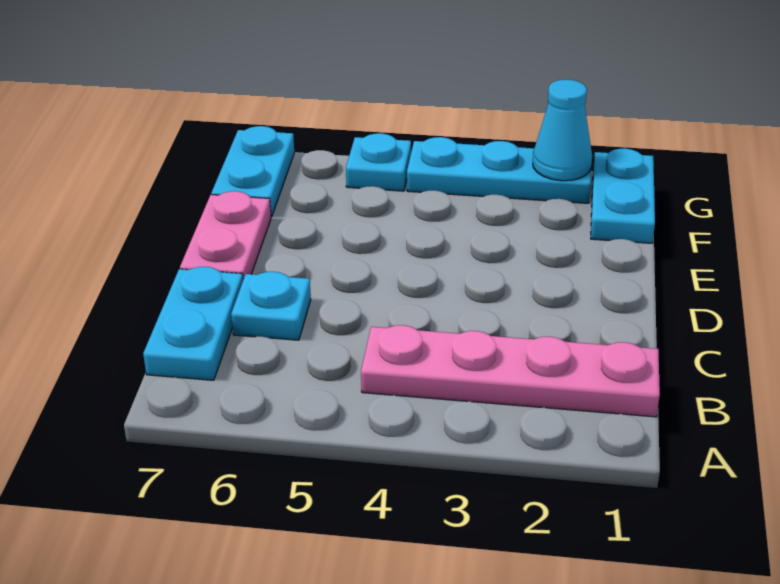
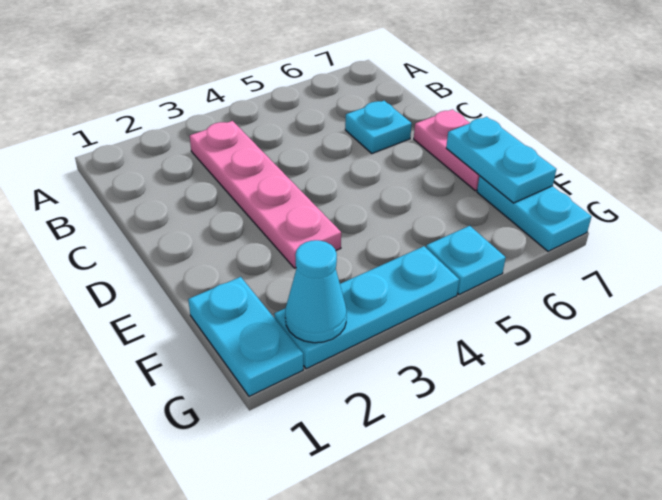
pink 1x4 plate [361,325,660,417] -> pink 1x4 plate turned to [190,121,341,268]
cyan 1x2 plate [143,267,243,380] -> cyan 1x2 plate moved to [446,117,556,203]

